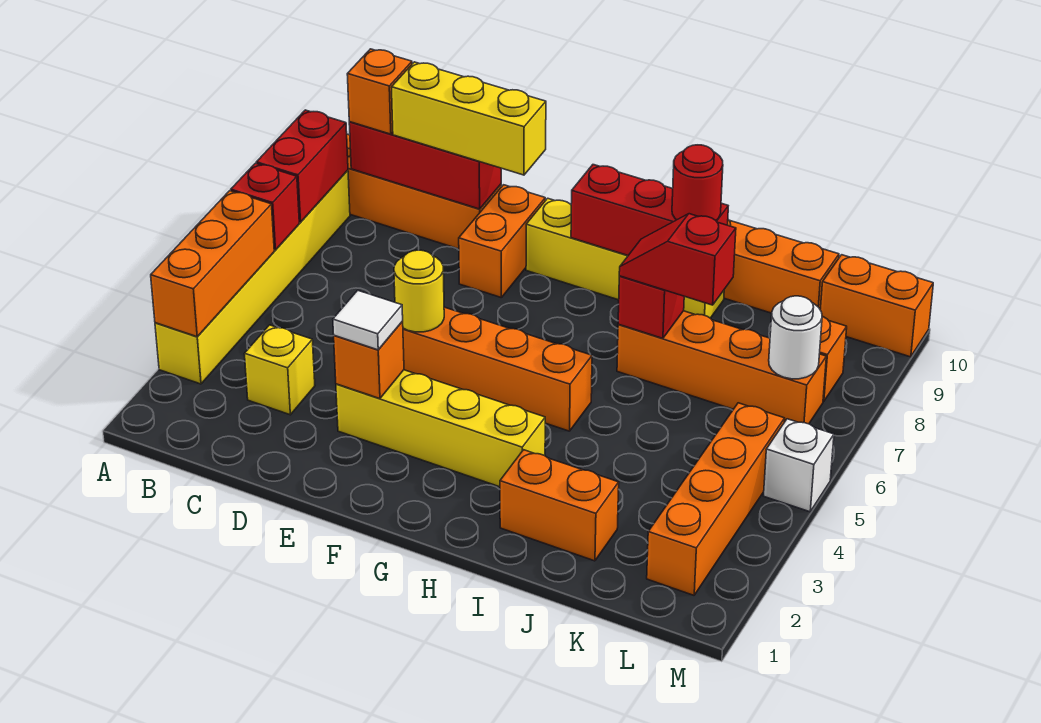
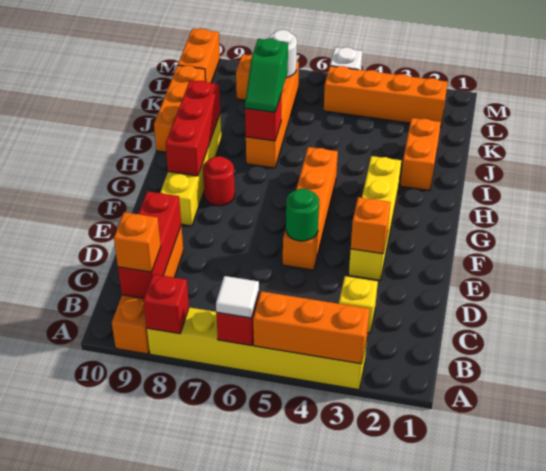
red 1x2 brick [256,110,348,222] -> red 1x1 brick [143,274,189,334]
yellow 1x3 brick [391,62,546,175] -> none
white 1x1 tile [333,290,403,350] -> white 1x1 tile moved to [216,276,259,318]
yellow 1x1 round brick [394,250,444,332] -> green 1x1 round brick [286,189,319,241]
orange 1x2 brick [459,185,545,298] -> none
red 1x2 slope [619,214,736,305] -> green 1x2 slope [245,39,288,112]
red 1x1 round brick [672,145,723,220] -> red 1x1 round brick moved to [203,156,235,206]

